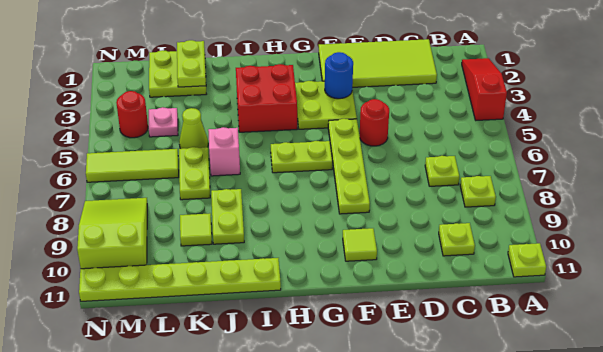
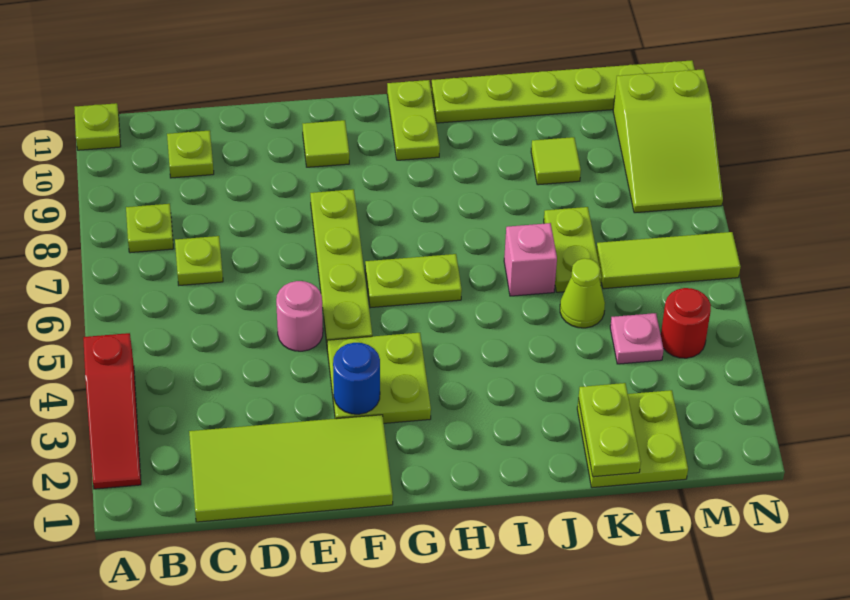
red 1x1 round brick [360,99,389,146] -> pink 1x1 round brick [276,281,323,351]
red 2x2 brick [236,64,297,132] -> none
lime 1x2 plate [211,189,244,244] -> lime 1x2 plate moved to [387,80,440,160]

